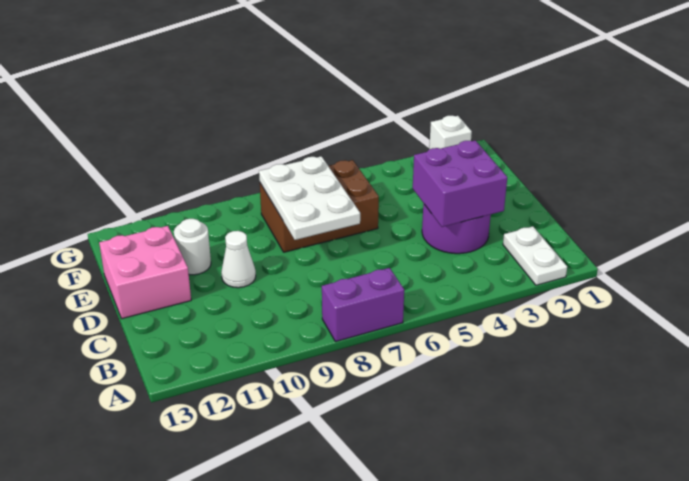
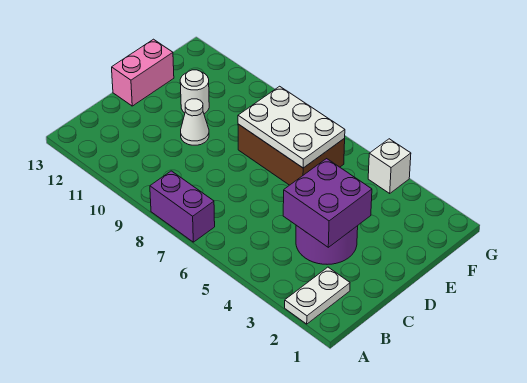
white 2x3 plate [259,156,360,240] -> white 2x3 plate turned to [238,86,345,168]
pink 2x2 brick [99,226,191,319] -> pink 1x2 brick [112,39,174,106]
white 1x1 brick [429,116,472,149] -> white 1x1 brick moved to [368,139,411,193]

